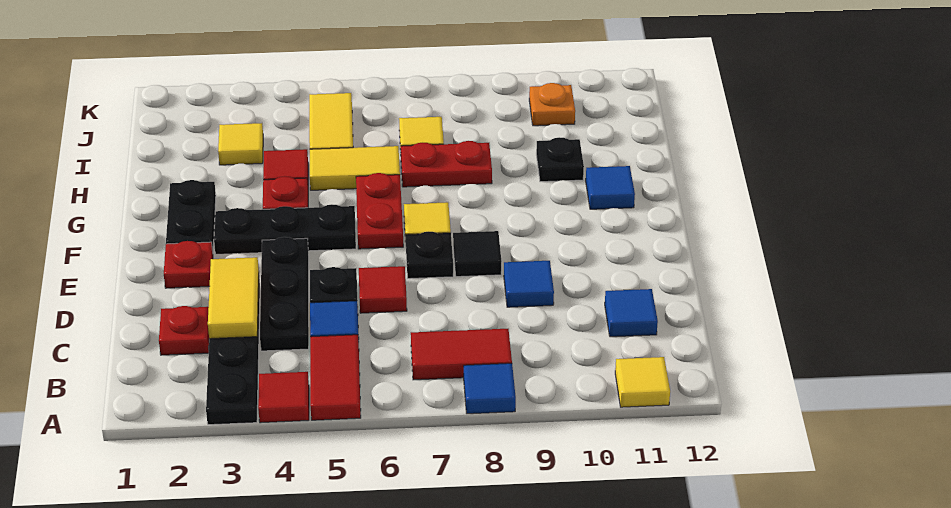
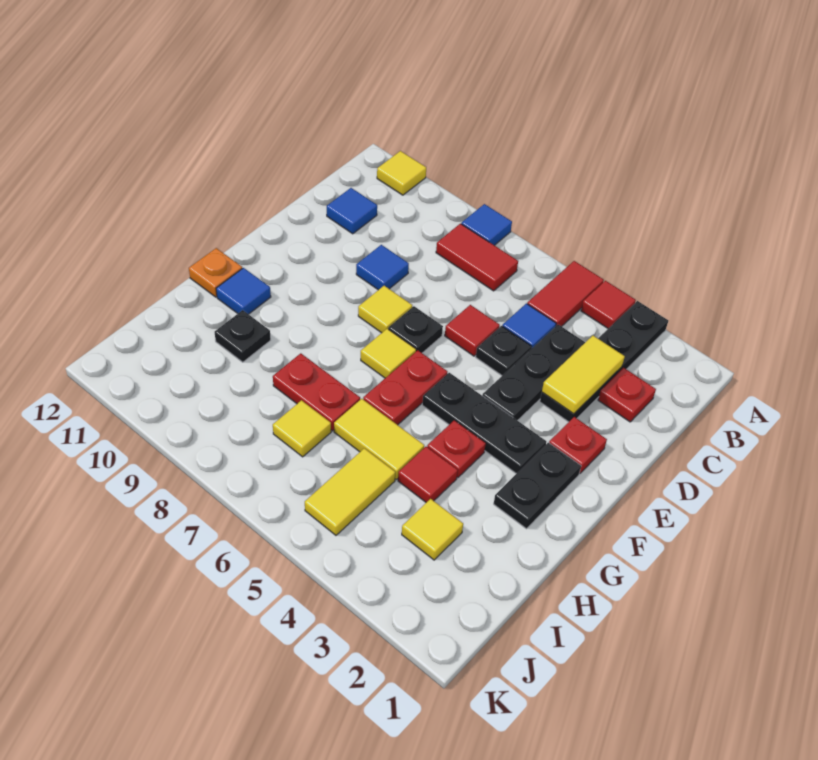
black 1x1 tile [453,231,502,277] -> yellow 1x1 tile [358,286,412,333]
orange 1x1 plate [529,83,575,126] -> orange 1x1 plate moved to [189,248,242,297]

